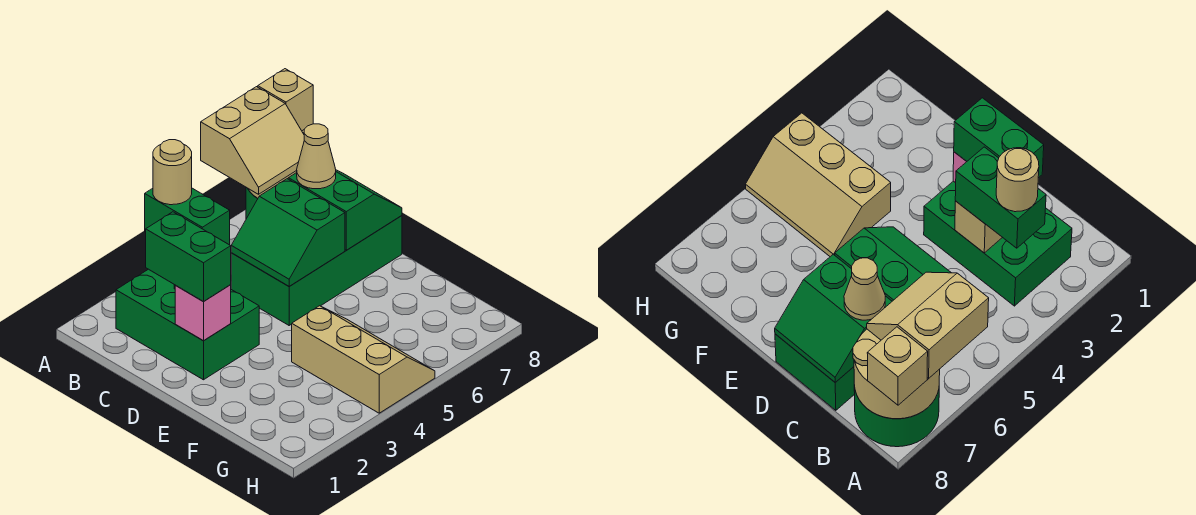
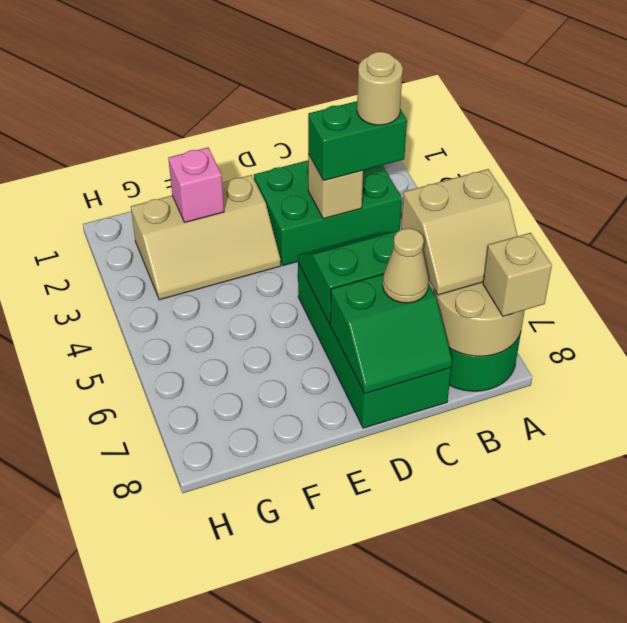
tan 2x2 slope [201,87,304,194] -> tan 2x2 slope turned to [401,169,518,295]
green 1x2 brick [146,212,231,301] -> none
pink 1x1 brick [175,285,231,341] -> pink 1x1 brick moved to [168,148,224,222]
tan 2x3 slope [292,306,435,413] -> tan 2x3 slope moved to [131,175,281,300]

